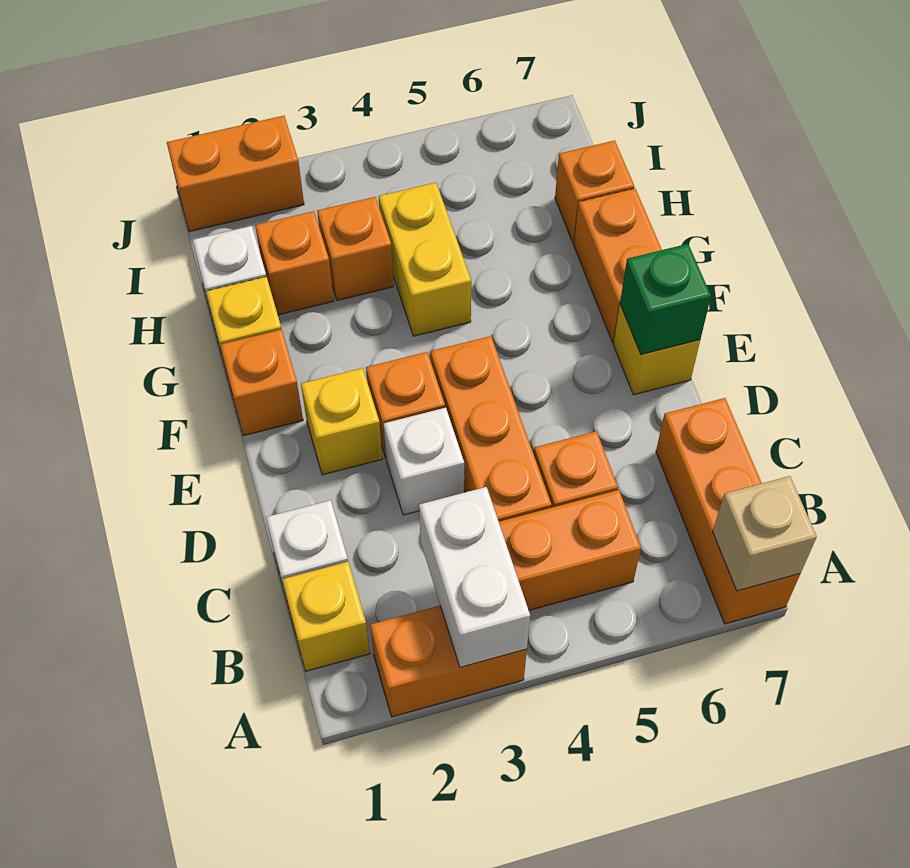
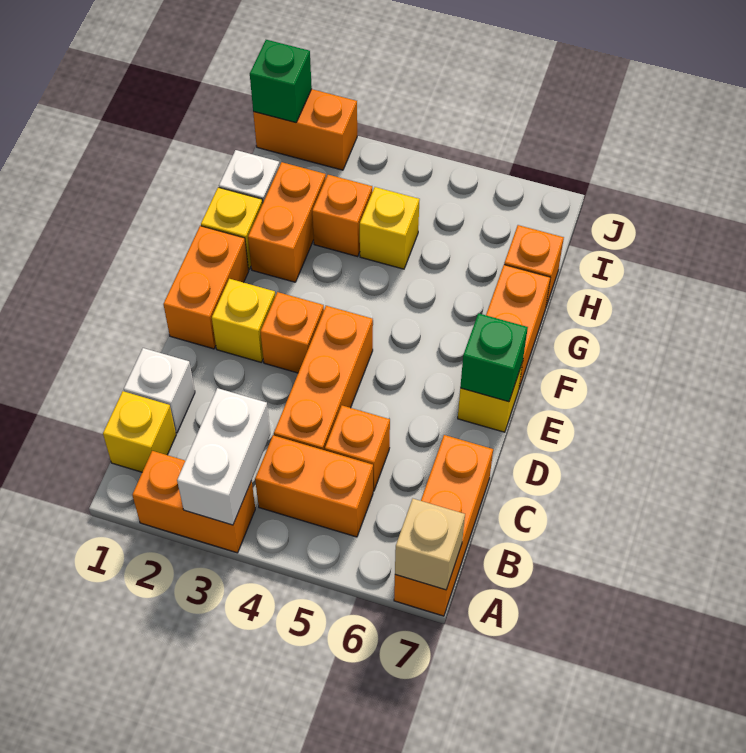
white 1x1 brick [384,408,464,515] -> none
orange 1x1 brick [220,329,303,436] -> orange 1x2 brick [163,226,249,349]
yellow 1x2 brick [379,183,471,336] -> yellow 1x1 brick [360,187,420,269]
orange 1x1 brick [255,211,334,315] -> orange 1x2 brick [248,162,326,282]
none -> green 1x1 brick [250,40,312,122]

